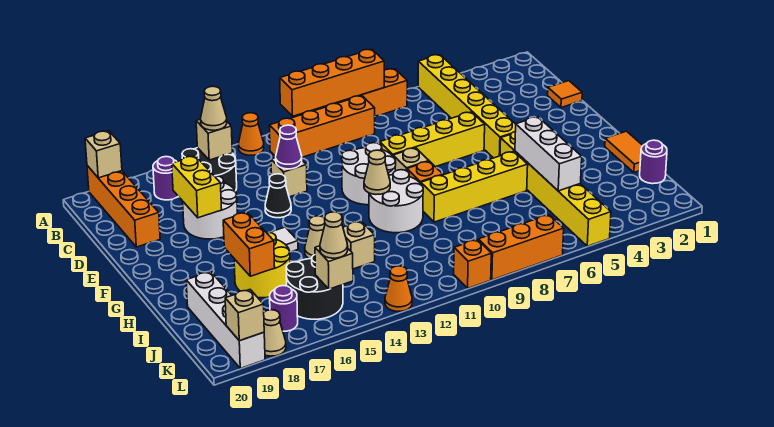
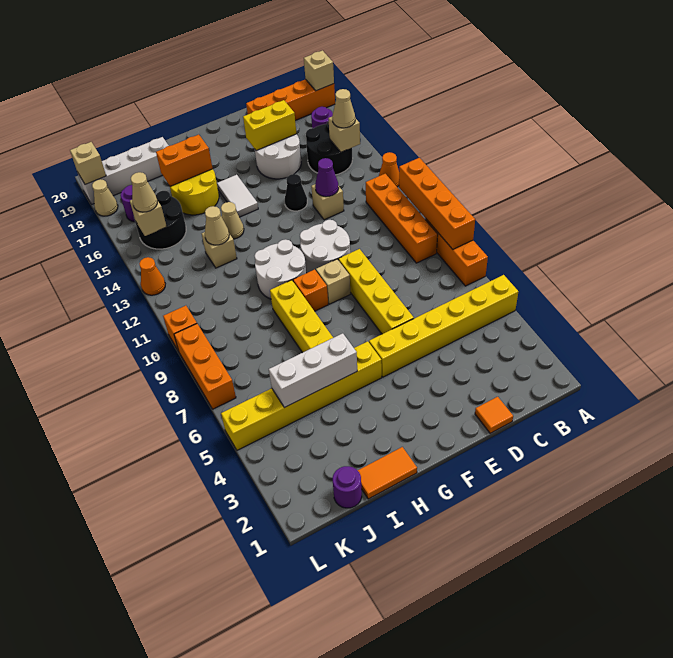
tan 1x1 cone [364,150,390,194] -> tan 1x1 cone moved to [205,206,229,245]

